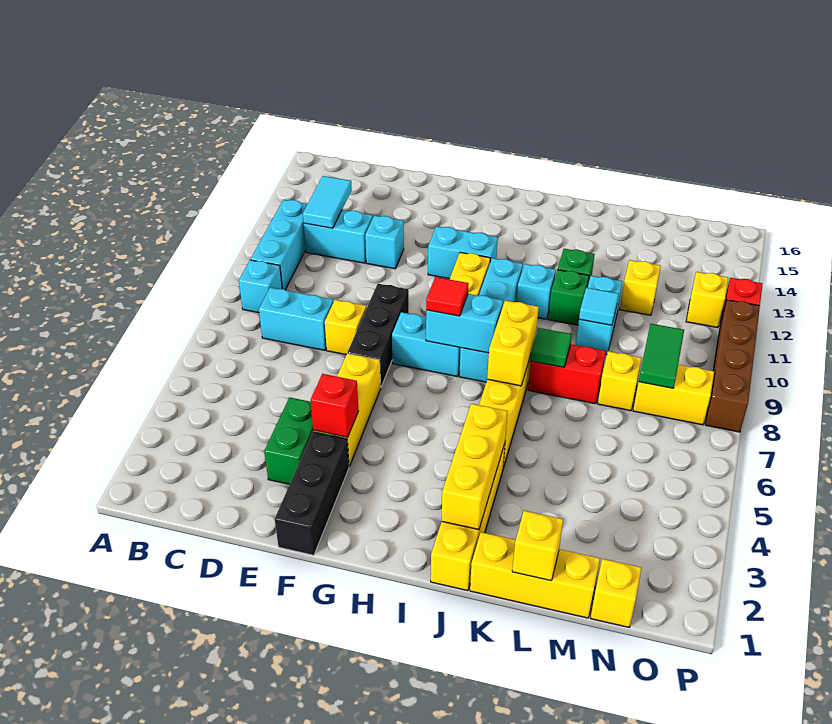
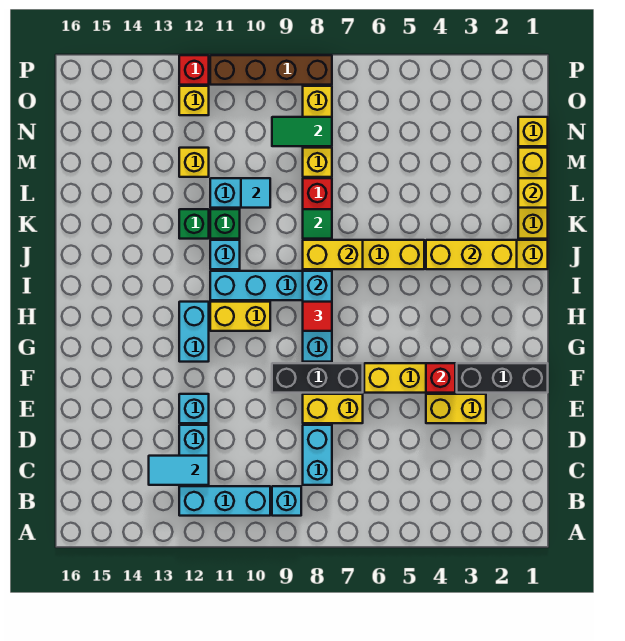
green 1x2 brick [264,397,313,484] -> yellow 1x2 brick [426,394,486,423]
yellow 1x1 brick [325,300,366,355] -> yellow 1x2 brick [303,394,363,423]

